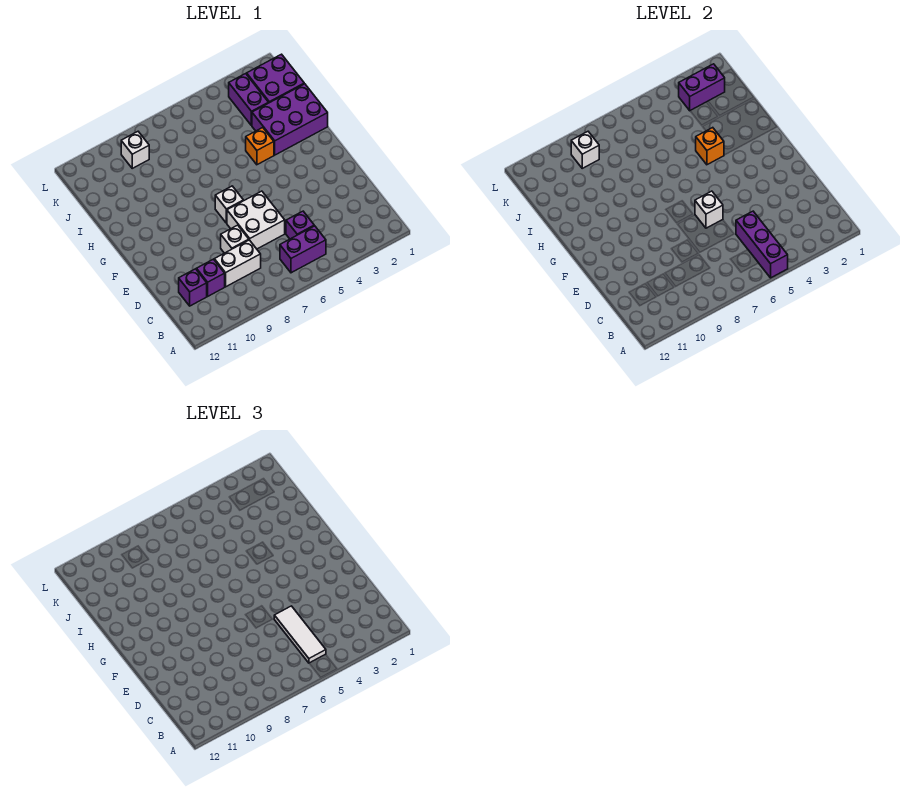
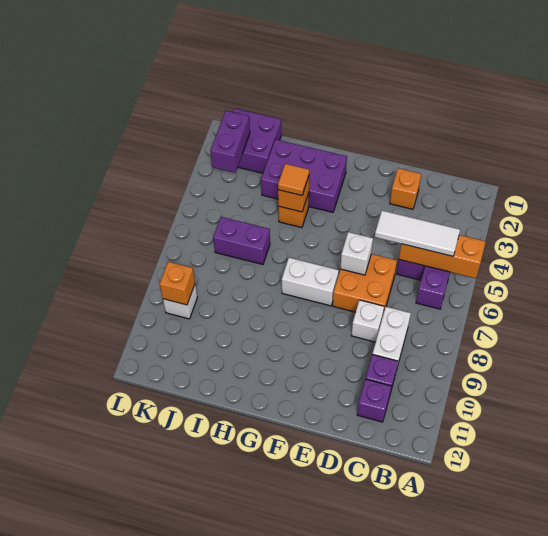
purple 1x3 brick [736,211,788,278] -> orange 1x3 brick [399,235,486,278]
none -> orange 1x1 brick [390,168,421,209]
white 2x2 brick [227,191,285,249] -> orange 2x2 brick [333,254,397,313]
white 1x1 brick [215,186,243,223] -> white 1x2 brick [282,258,339,306]
purple 2x3 brick [252,84,328,155] -> purple 2x3 brick turned to [261,139,347,212]
none -> orange 1x1 tile [278,164,309,195]
purple 1x2 brick [229,74,269,126] -> purple 1x2 brick moved to [213,217,270,264]
white 1x1 brick [571,132,599,168] -> orange 1x1 brick [160,262,195,305]

